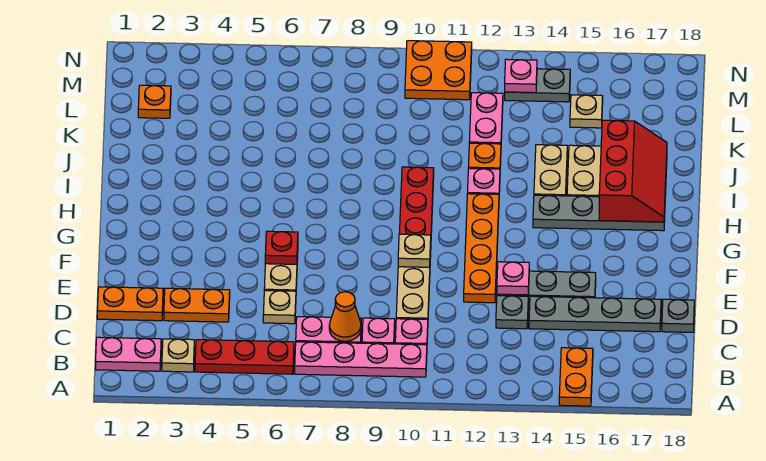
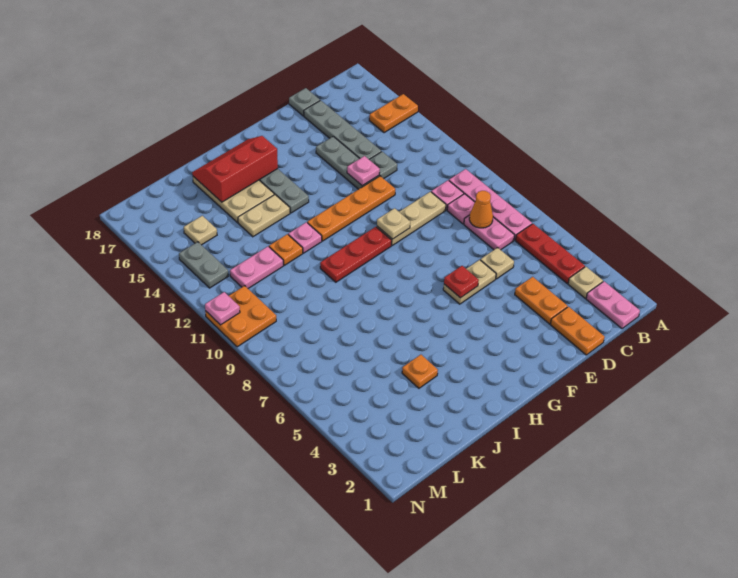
orange 1x1 plate [138,85,171,118] -> orange 1x1 plate moved to [402,355,438,388]
pink 1x1 plate [505,59,537,93] -> pink 1x1 plate moved to [205,292,240,325]

